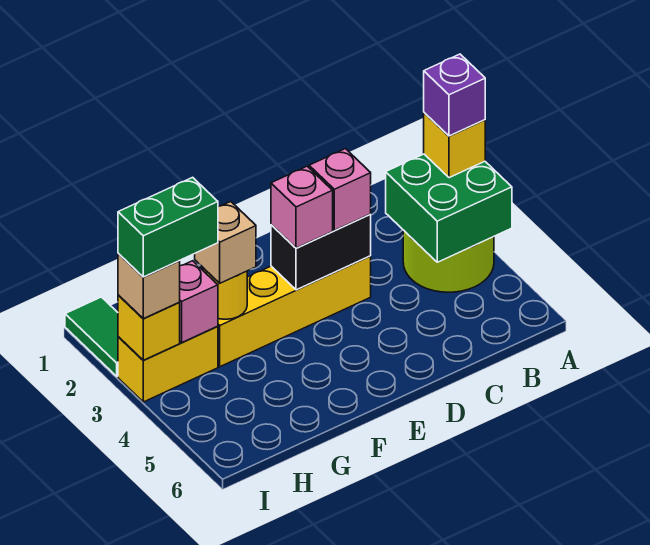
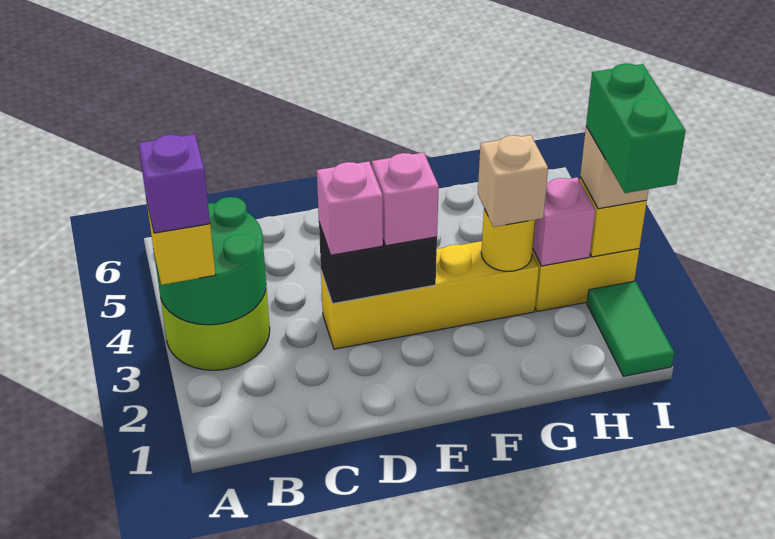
green 2x2 brick [386,154,512,262] -> green 2x2 round brick [154,197,266,325]
green 1x2 brick [118,177,218,277] -> green 1x2 brick turned to [586,64,686,193]

